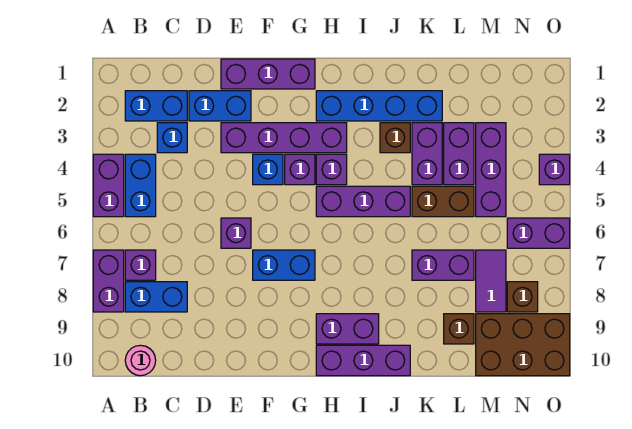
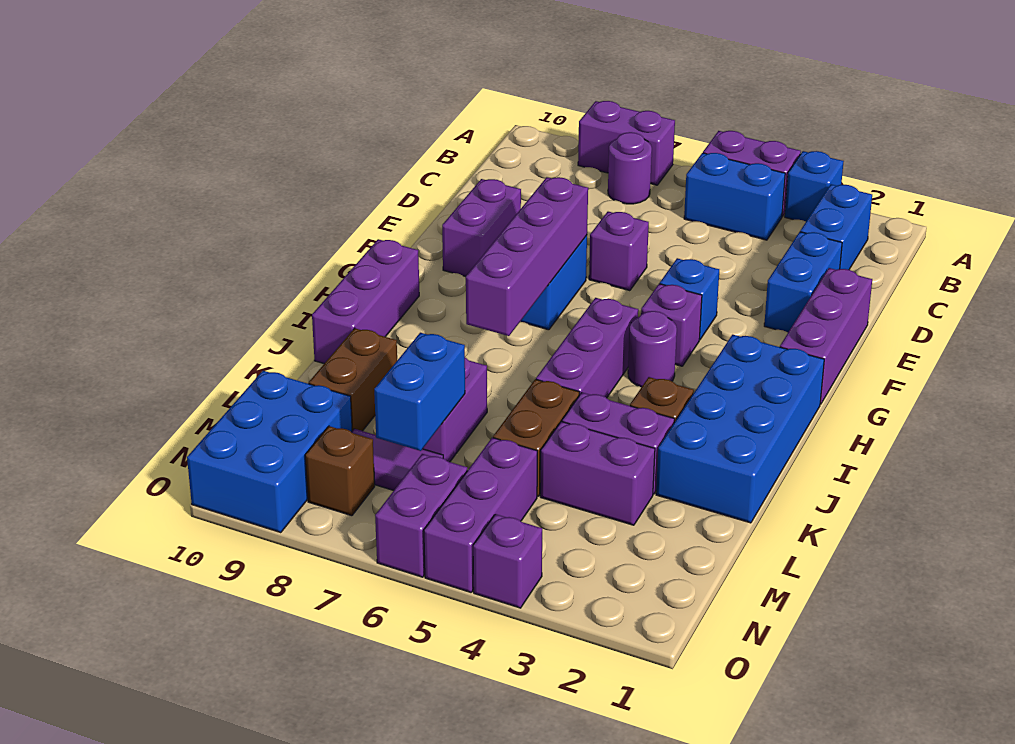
purple 1x1 brick [125,250,156,280] -> purple 1x1 round brick [608,132,652,204]
blue 1x2 brick [125,282,187,312] -> blue 1x2 brick moved to [374,333,465,451]
pink 1x1 round brick [125,345,156,376] -> none
blue 1x1 brick [157,123,187,153] -> blue 1x1 brick moved to [785,151,844,221]
purple 1x4 brick [221,123,347,153] -> purple 1x4 brick moved to [466,177,588,336]
blue 1x4 brick [316,91,442,121] -> blue 2x4 brick [656,335,824,523]
purple 1x1 brick [316,154,347,185] -> purple 1x1 round brick [628,311,677,387]
purple 1x2 brick [316,314,379,344] -> purple 1x2 brick moved to [442,179,521,276]
brown 1x1 brick [444,314,474,344] -> brown 1x2 brick [309,328,397,431]
purple 1x3 brick [476,123,506,217] -> purple 1x3 brick turned to [424,438,537,592]
brown 2x3 brick [476,314,570,376] -> blue 2x3 brick [187,371,352,533]

